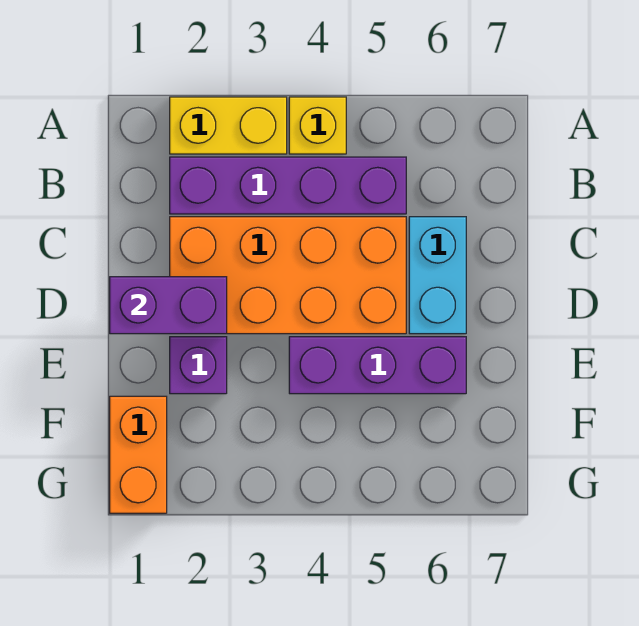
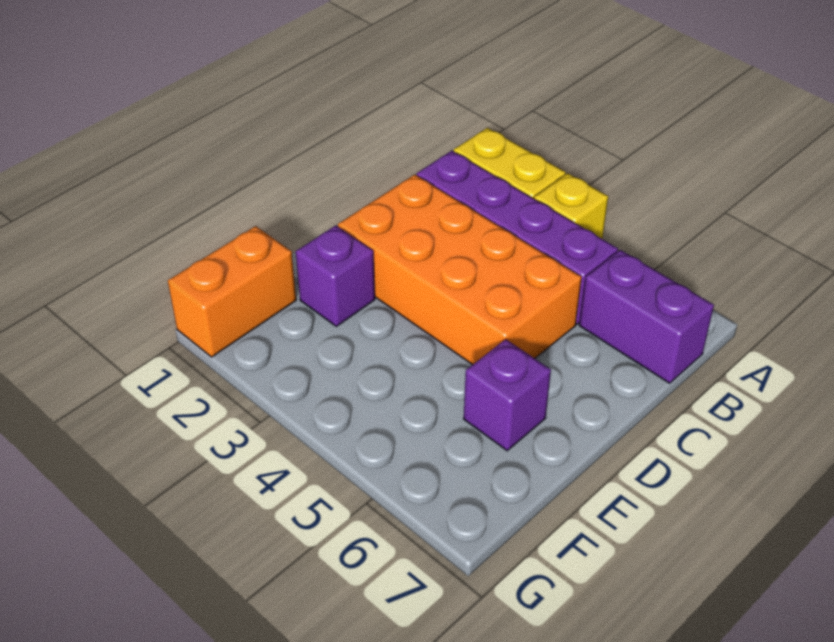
cyan 1x2 brick [409,217,466,334] -> none
purple 1x2 brick [110,277,227,334] -> purple 1x2 brick moved to [579,250,714,383]
purple 1x3 brick [289,337,466,394] -> purple 1x1 brick [464,339,551,451]

